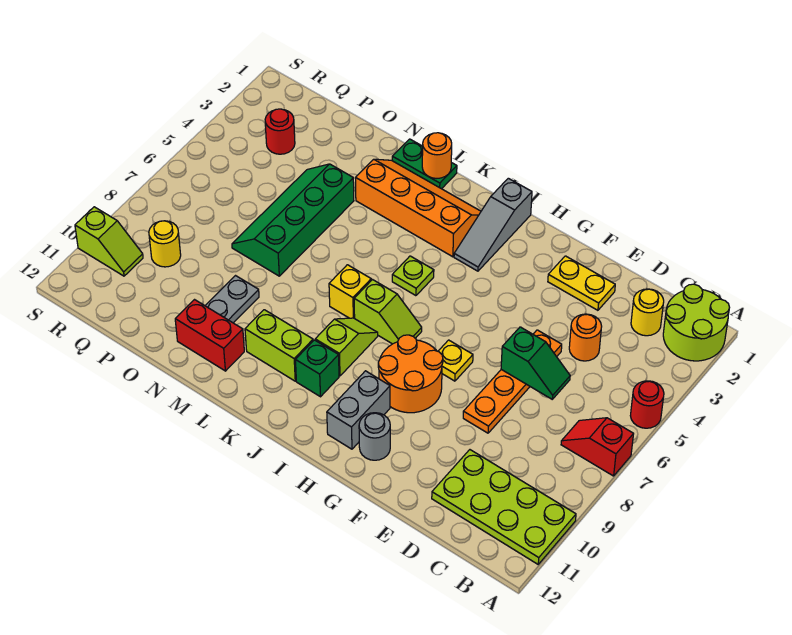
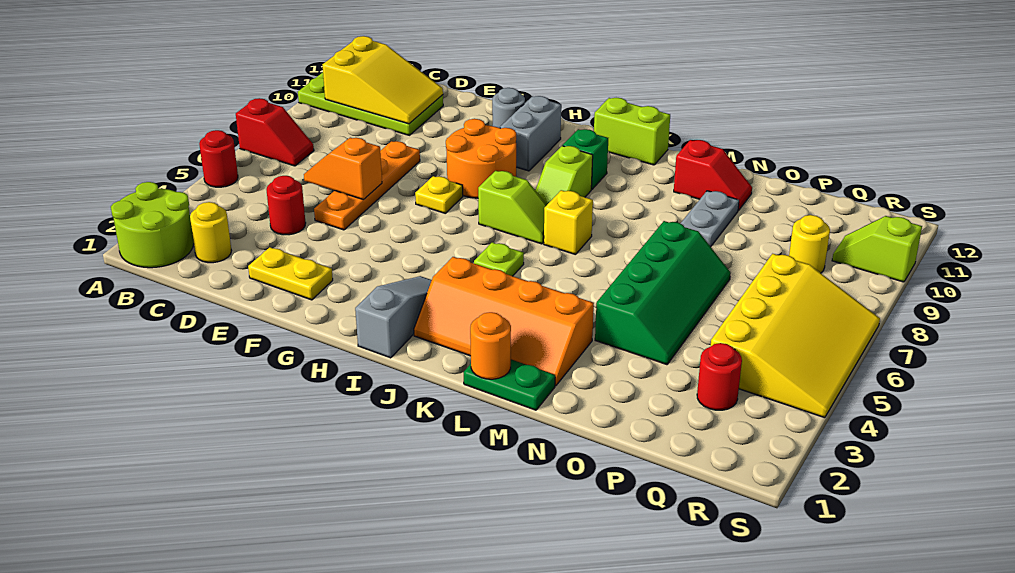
none -> yellow 2x3 slope [323,36,443,124]
orange 1x1 round brick [569,314,602,361] -> red 1x1 round brick [266,176,306,235]
green 1x2 slope [501,327,570,399] -> orange 1x2 slope [304,138,382,200]
lime 1x2 slope [354,280,422,344] -> lime 1x2 slope turned to [478,171,547,244]
lime 1x2 brick [245,310,313,381] -> lime 1x2 brick moved to [594,98,670,165]
red 1x2 brick [175,300,244,371] -> red 1x2 slope [674,140,752,211]
none -> yellow 3x4 slope [710,254,880,418]

